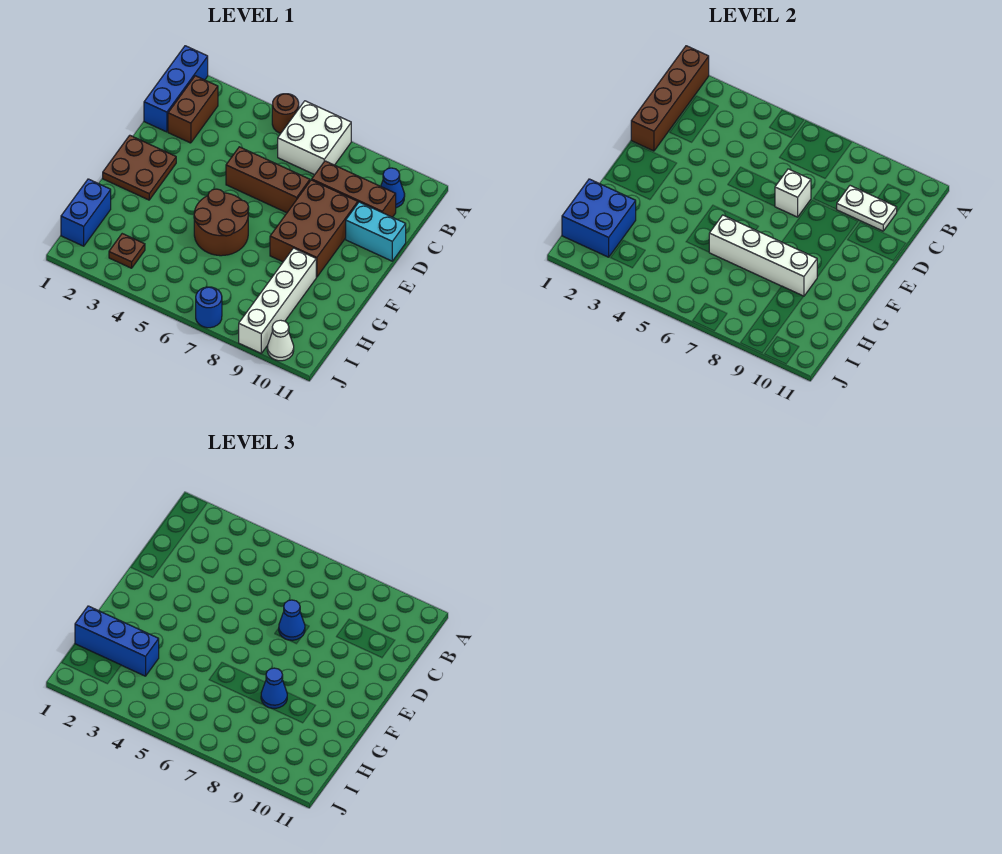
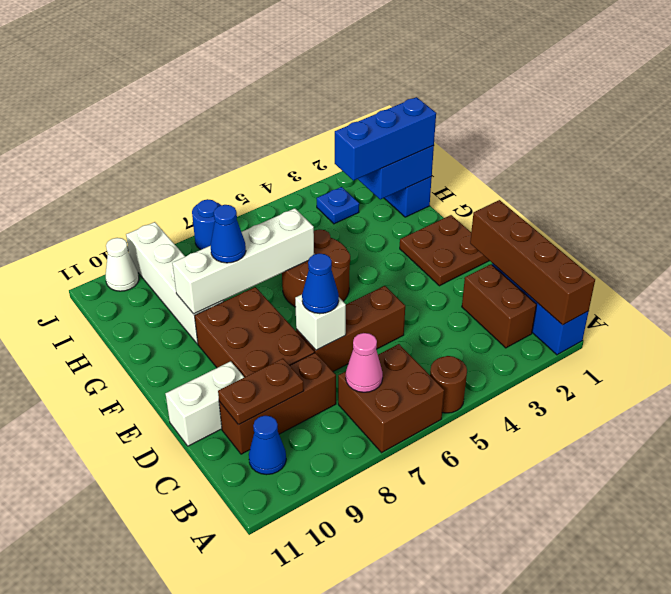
white 2x2 brick [278,101,351,175] -> brown 2x2 brick [338,344,444,453]
none -> pink 1x1 cone [346,333,383,392]
white 1x2 plate [837,186,897,231] -> brown 1x2 plate [218,359,304,425]
cyan 1x2 brick [346,202,406,261] -> white 1x2 brick [165,361,244,446]
brown 1x1 plate [109,234,145,268] -> blue 1x1 plate [317,187,359,224]

